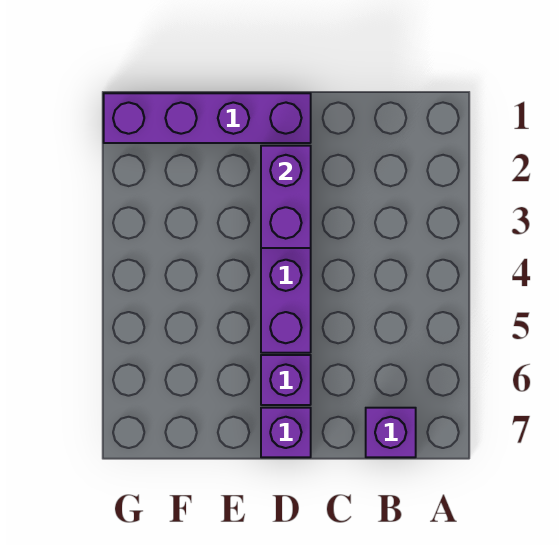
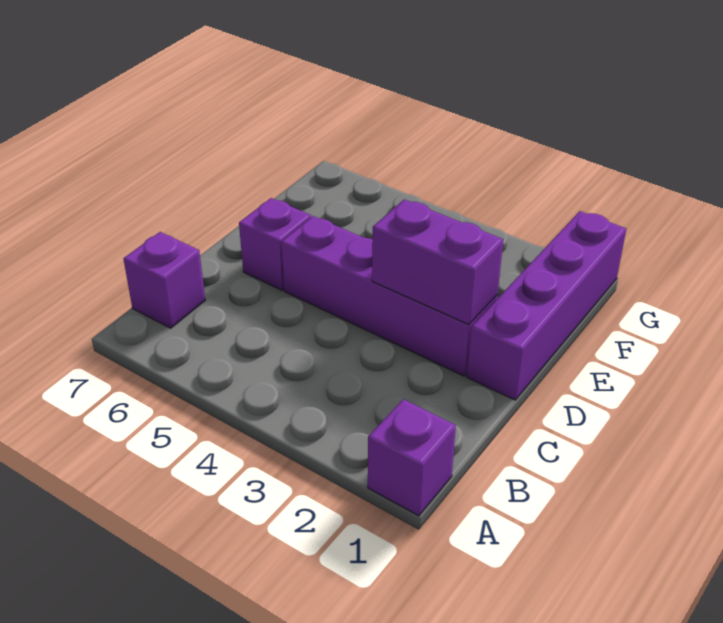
purple 1x1 brick [261,408,311,457] -> purple 1x1 brick moved to [368,399,456,516]

